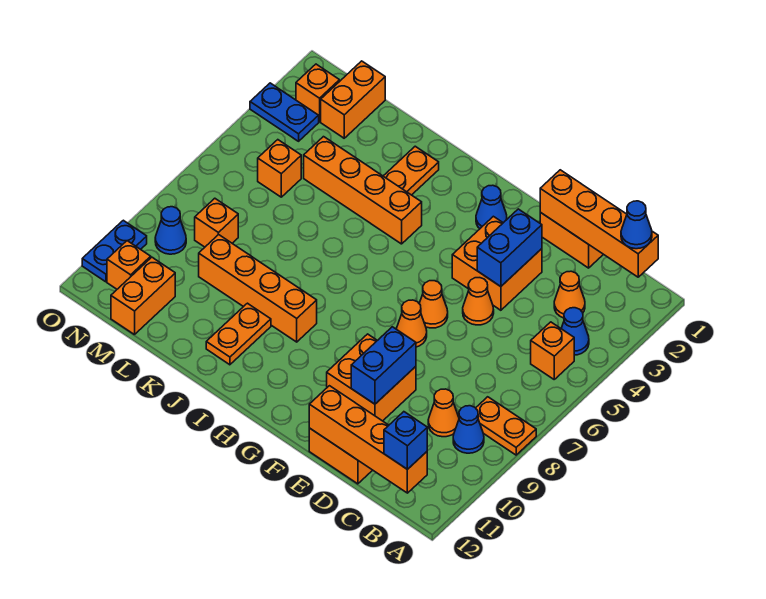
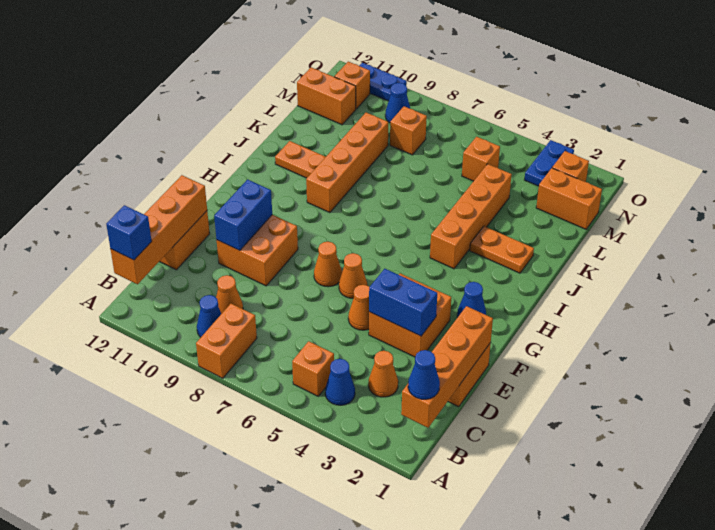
orange 1x2 plate [476,397,536,455] -> orange 1x2 brick [196,304,257,378]
blue 1x2 brick [351,327,416,404] -> blue 1x2 brick turned to [214,179,272,251]

